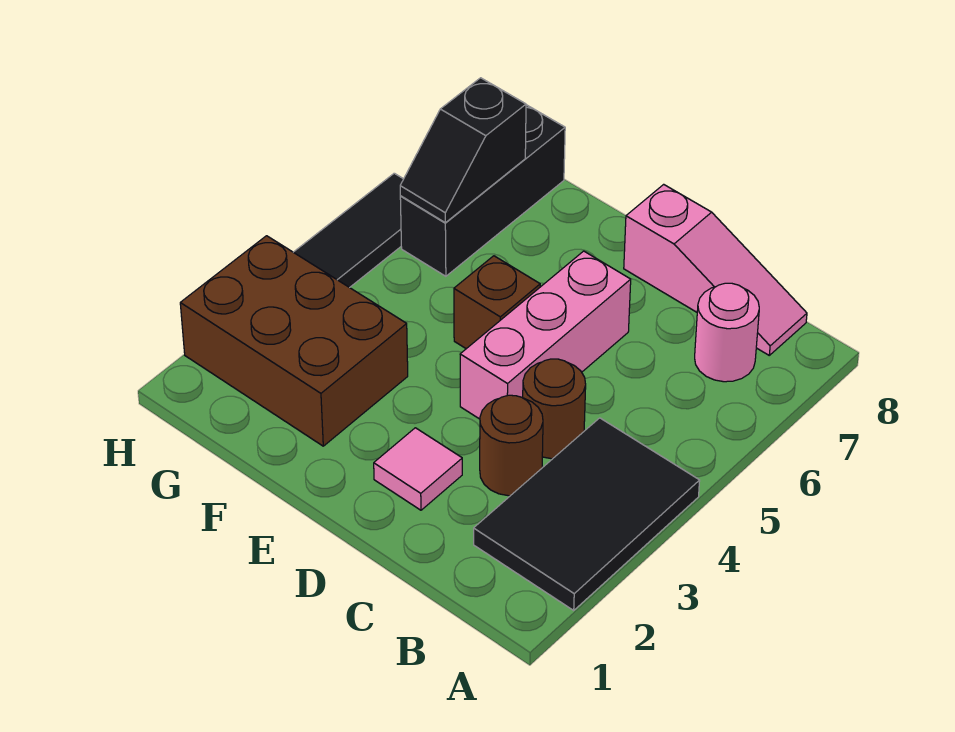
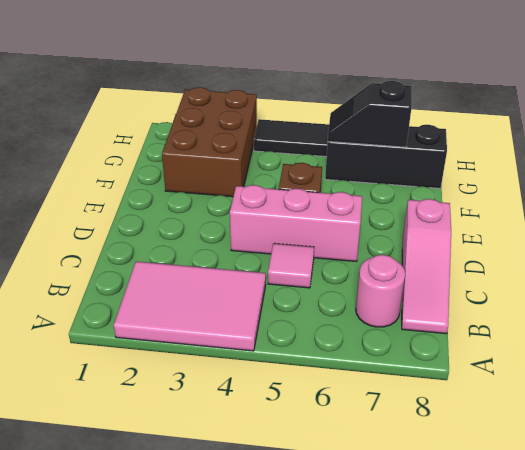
black 2x3 tile [474,418,700,610] -> pink 2x3 tile [114,262,266,351]
brown 1x1 round brick [480,395,543,496] -> none
brown 1x1 round brick [523,359,586,459] -> none
pink 1x1 tile [374,428,462,510] -> pink 1x1 tile moved to [268,243,314,288]

